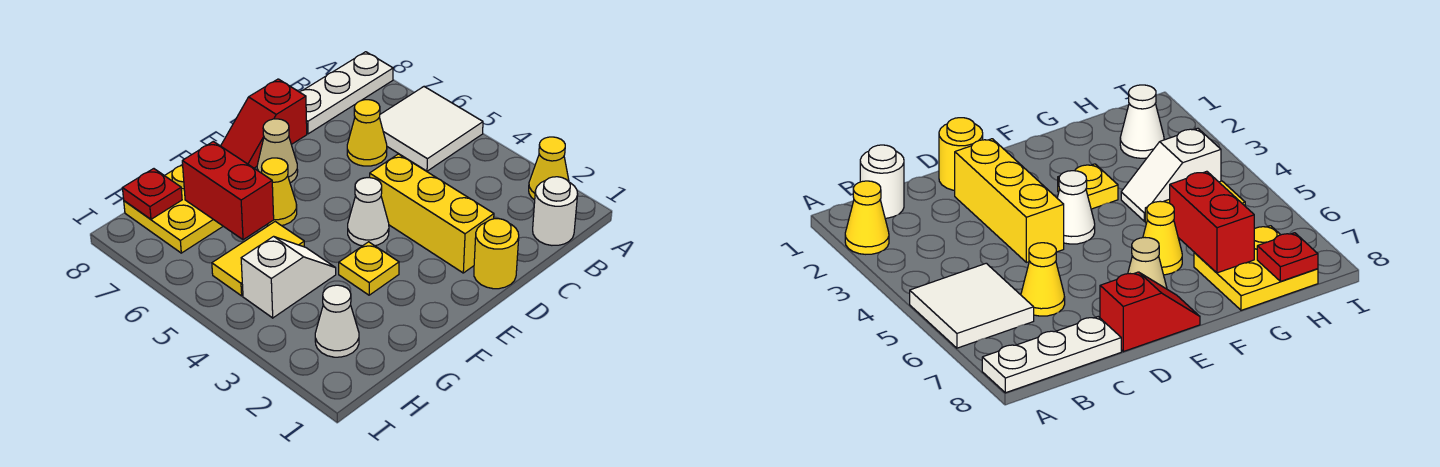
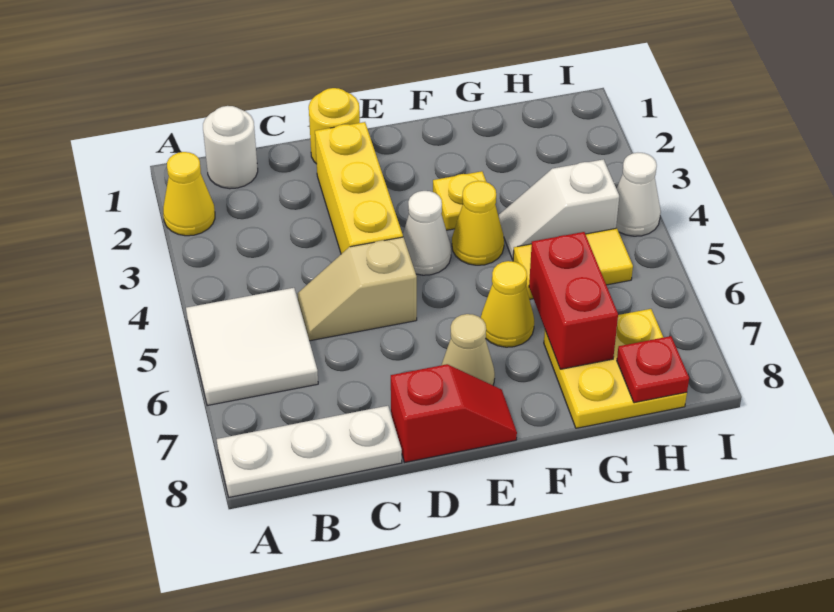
none -> tan 1x2 slope [297,237,417,341]
yellow 1x1 cone [347,100,387,166] -> yellow 1x1 cone moved to [452,181,504,265]
white 1x1 cone [315,285,359,357] -> white 1x1 cone moved to [616,153,661,236]

